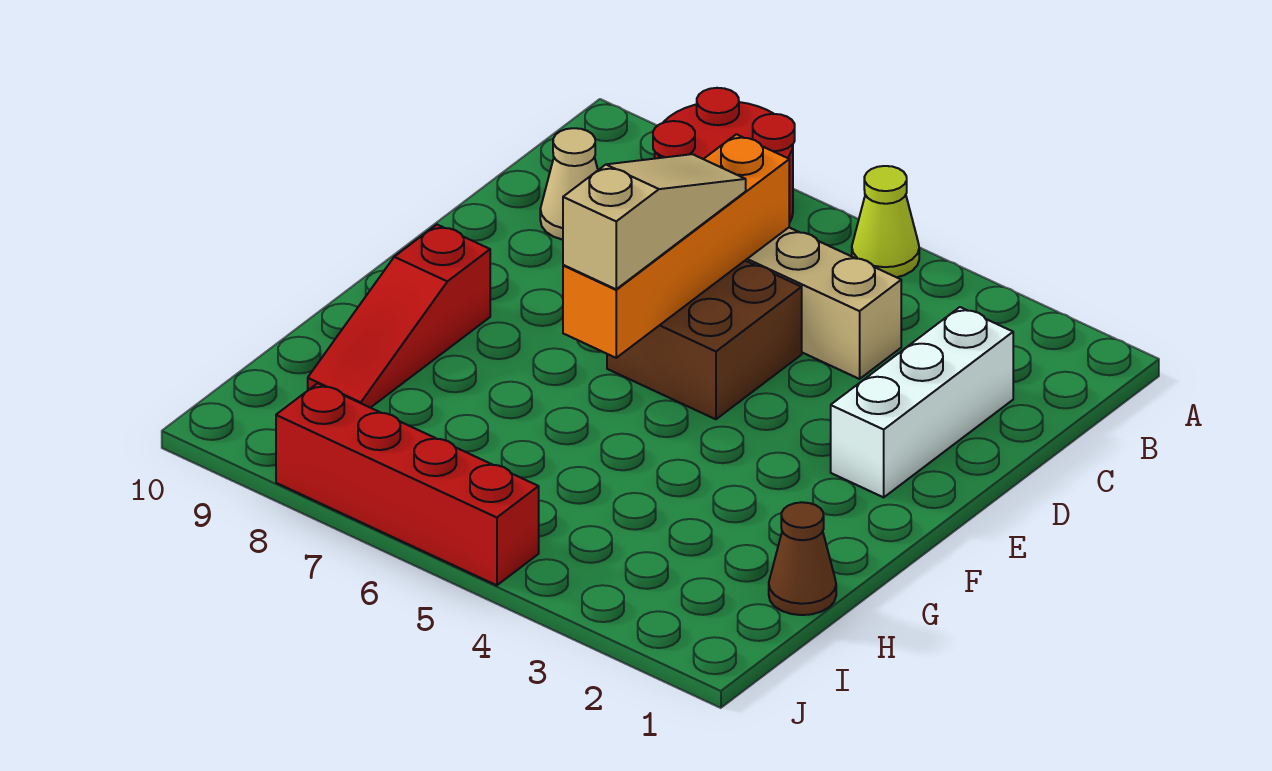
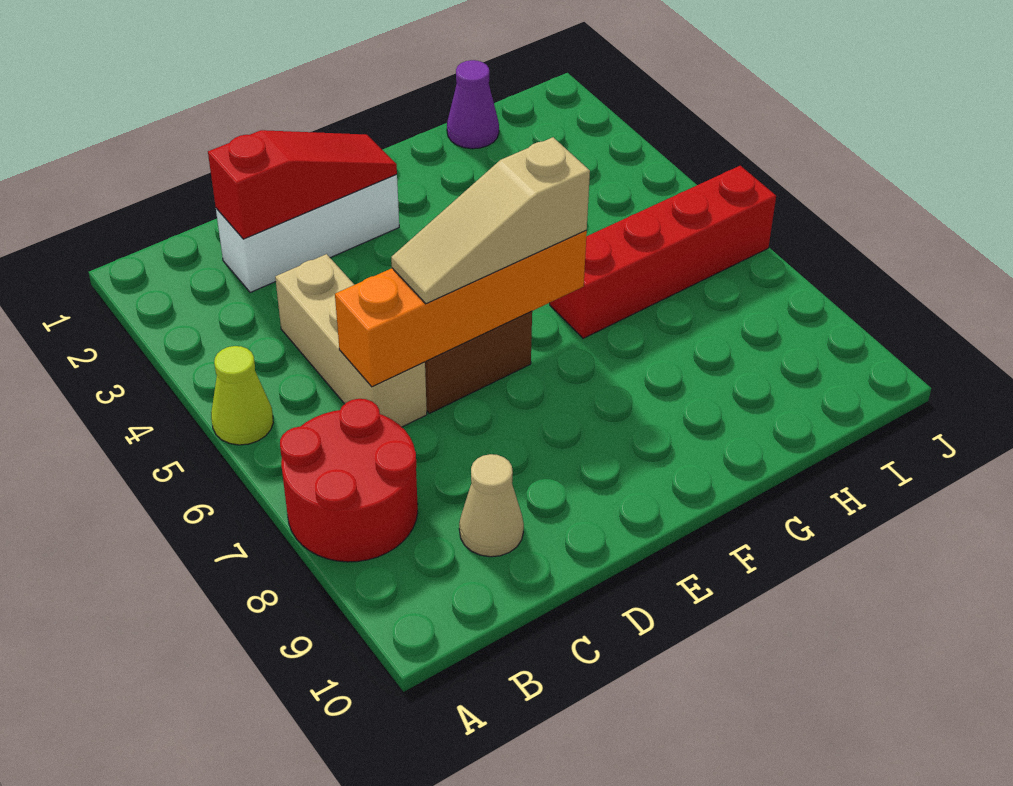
red 1x3 slope [308,225,490,408] -> red 1x3 slope moved to [208,130,397,239]
brown 1x1 cone [769,502,836,615] -> purple 1x1 cone [447,60,499,149]
red 1x4 brick [276,383,539,585] -> red 1x4 brick turned to [550,166,776,338]

